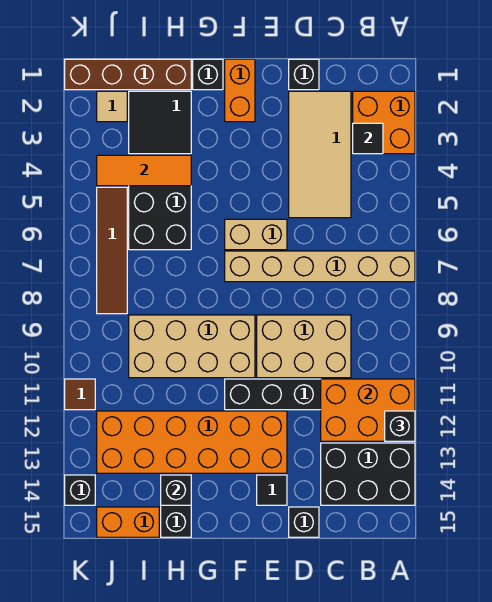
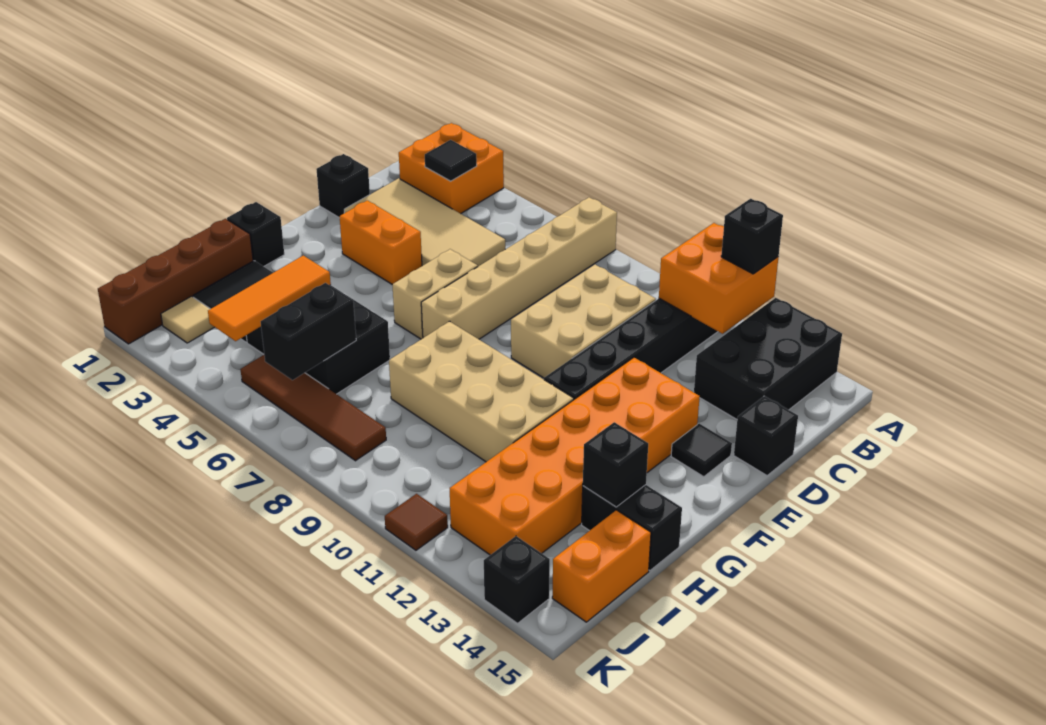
orange 2x3 brick [321,379,415,441] -> orange 2x2 brick [659,223,778,334]
orange 1x2 brick [225,59,255,122] -> orange 1x2 brick moved to [340,200,422,284]
tan 2x4 brick [129,315,255,378] -> tan 2x4 brick turned to [389,321,574,462]
none -> black 1x2 brick [261,283,356,380]

